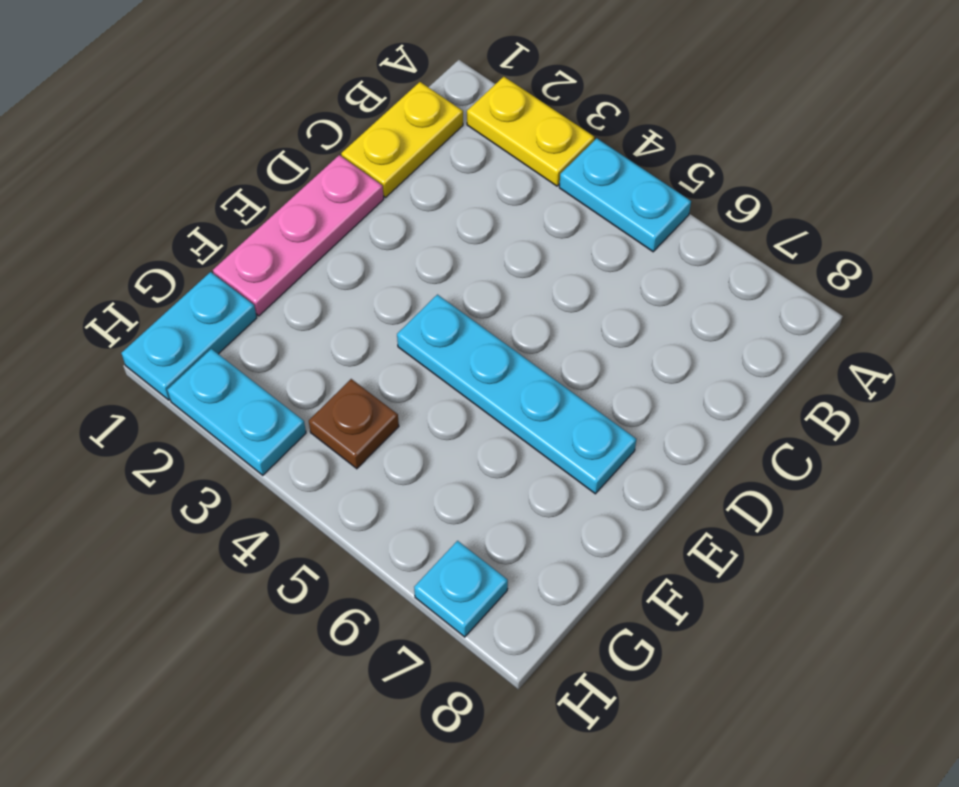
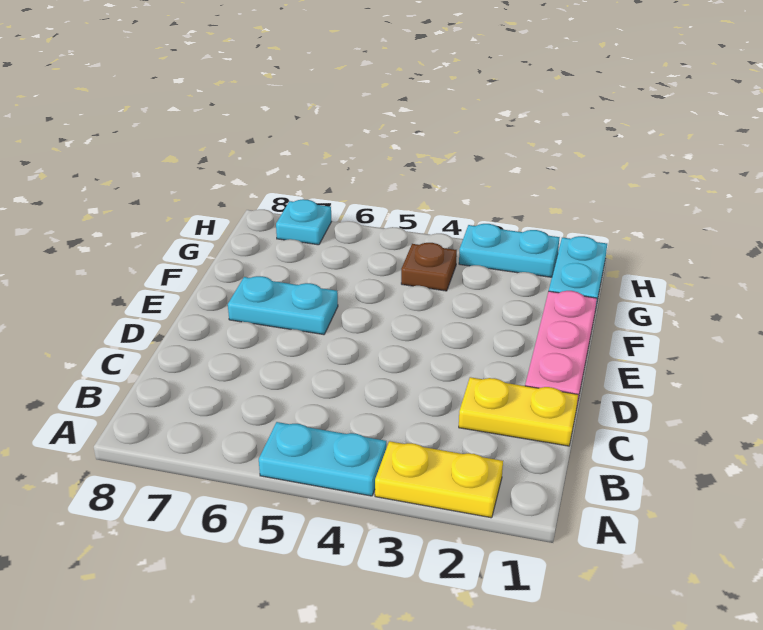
yellow 1x2 plate [341,82,463,197] -> yellow 1x2 plate turned to [459,377,578,446]
cyan 1x4 plate [397,295,636,494] -> cyan 1x2 plate [228,276,338,335]

